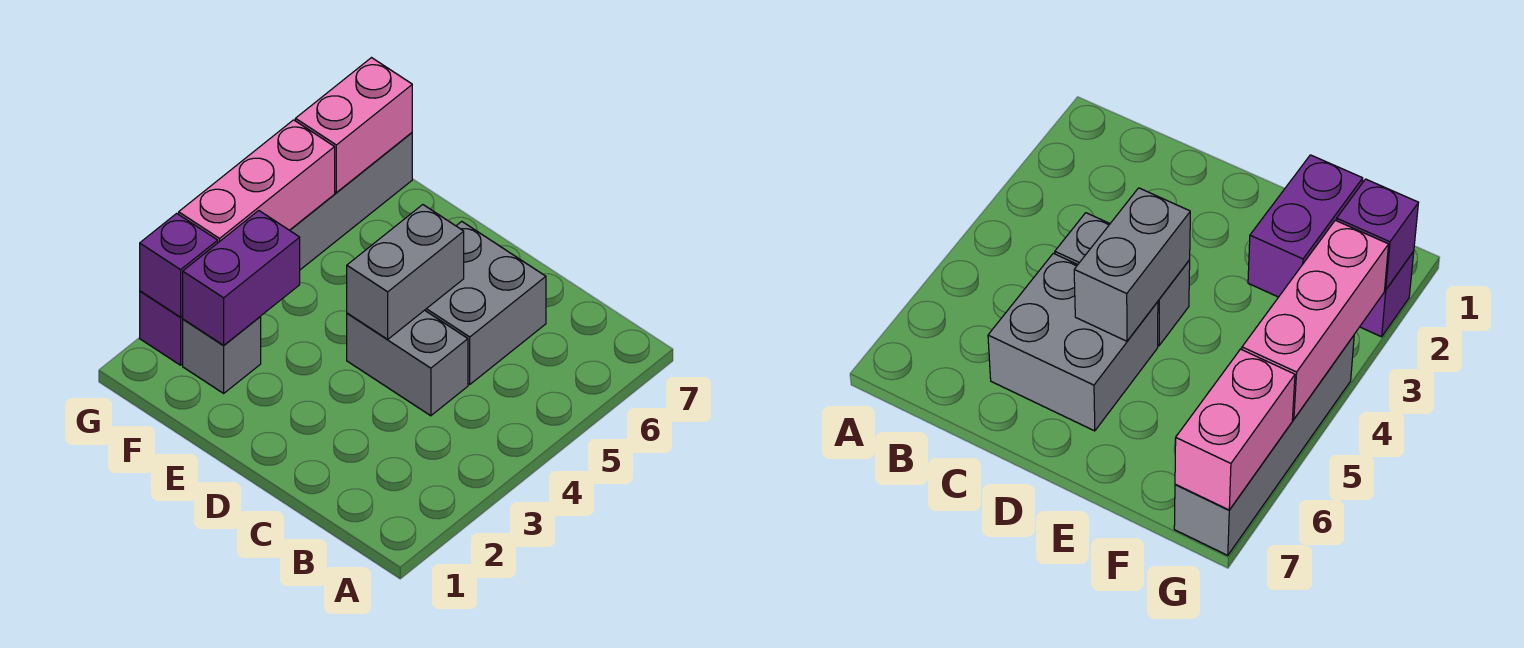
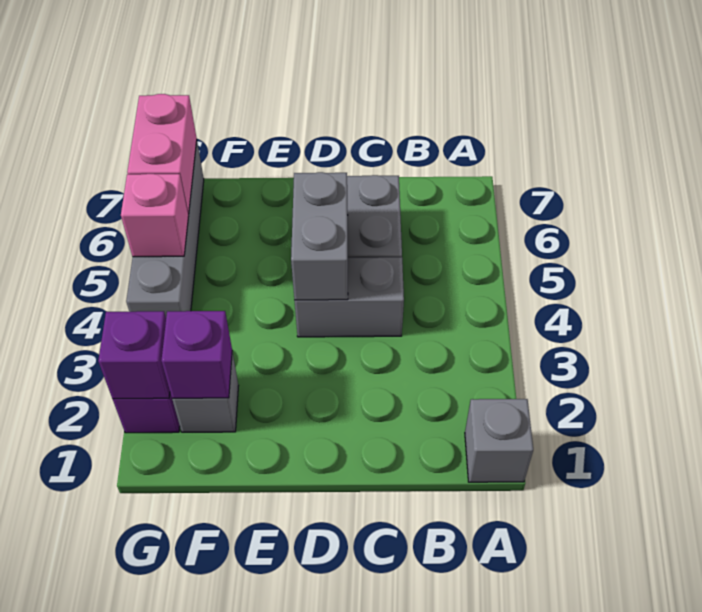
none -> grey 1x1 brick [465,399,533,482]
purple 1x2 brick [183,211,300,345] -> purple 1x1 brick [161,311,232,399]
pink 1x3 brick [179,120,335,243] -> pink 1x1 brick [121,174,189,257]

